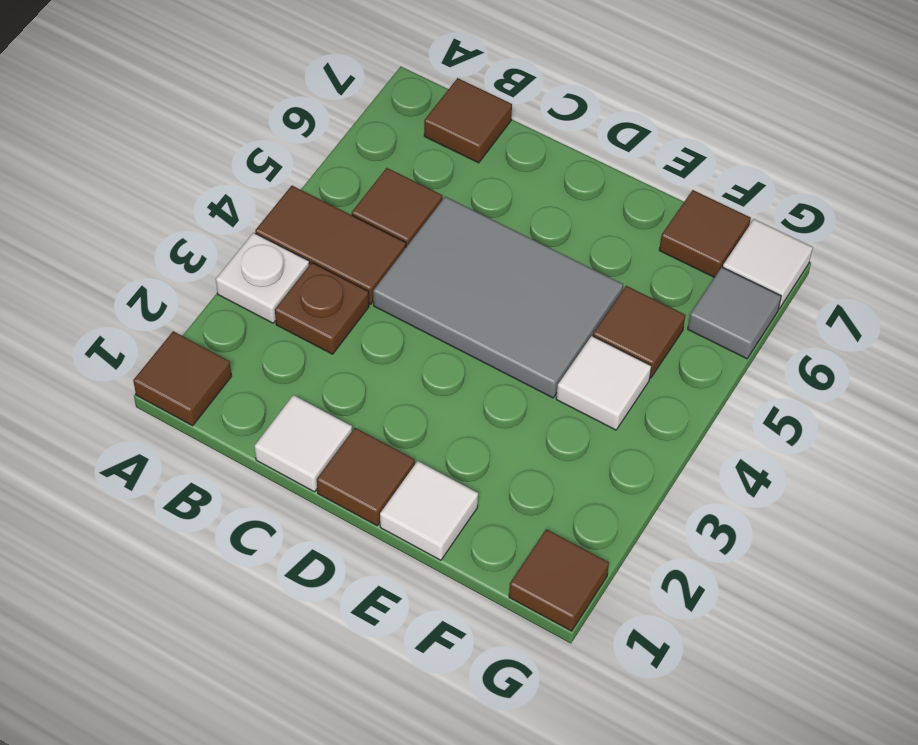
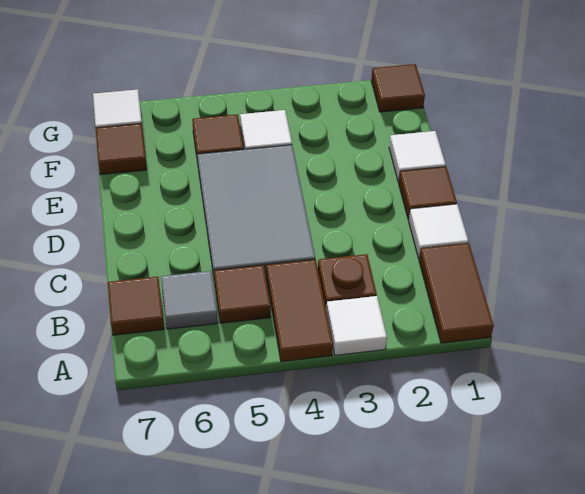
brown 1x1 tile [133,331,232,426] -> brown 1x2 tile [419,243,494,343]
white 1x1 plate [216,233,309,323] -> white 1x1 tile [326,296,387,355]
grey 1x1 tile [688,267,781,359] -> grey 1x1 tile moved to [161,271,218,329]

